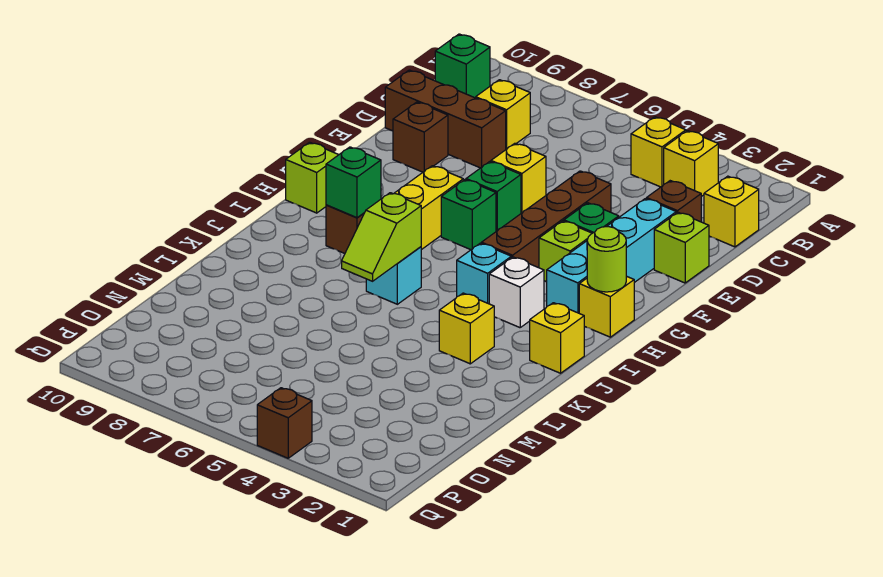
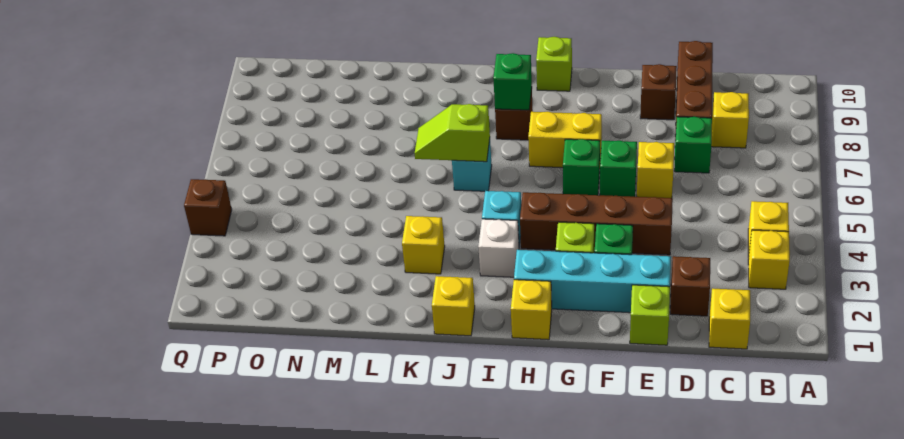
green 1x1 brick [435,34,490,98] -> green 1x1 brick moved to [674,117,712,173]
lime 1x1 round brick [587,227,626,292] -> none

